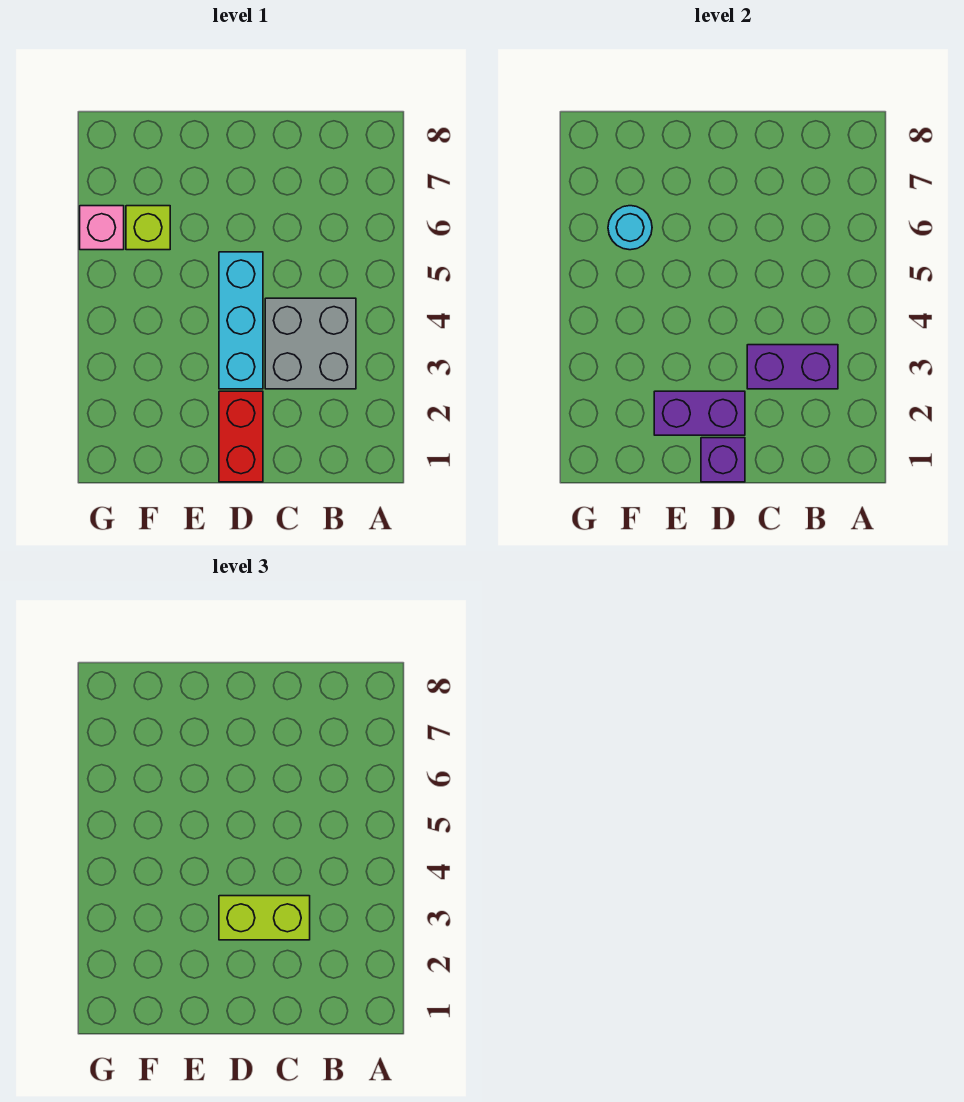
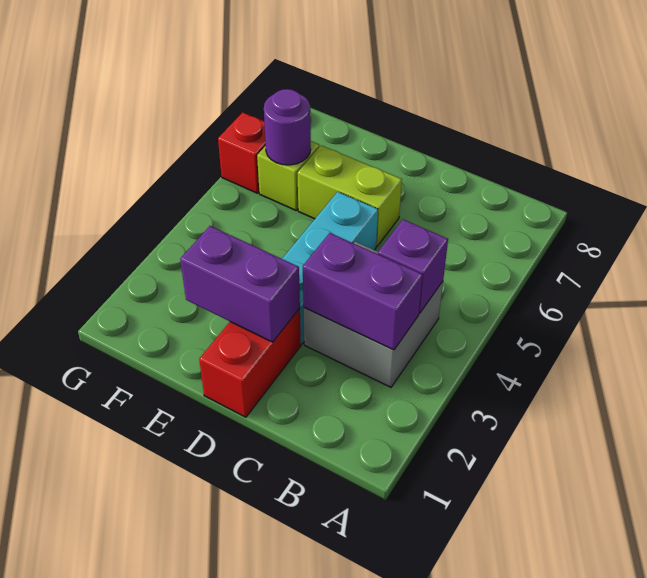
lime 1x2 brick [219,896,310,940] -> lime 1x2 brick moved to [298,145,402,246]
purple 1x1 brick [701,438,745,482] -> purple 1x1 brick moved to [378,220,448,313]
cyan 1x1 round brick [608,206,652,250] -> purple 1x1 round brick [264,89,311,165]
pink 1x1 brick [80,206,124,250] -> red 1x1 brick [218,112,266,193]

